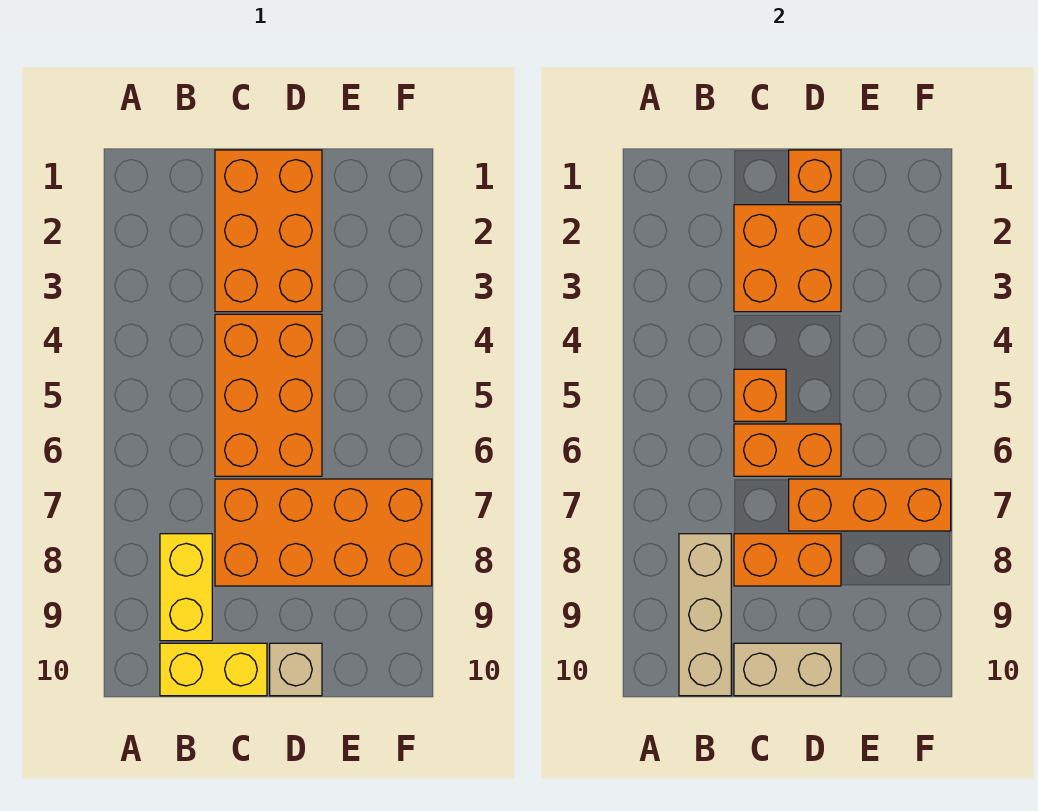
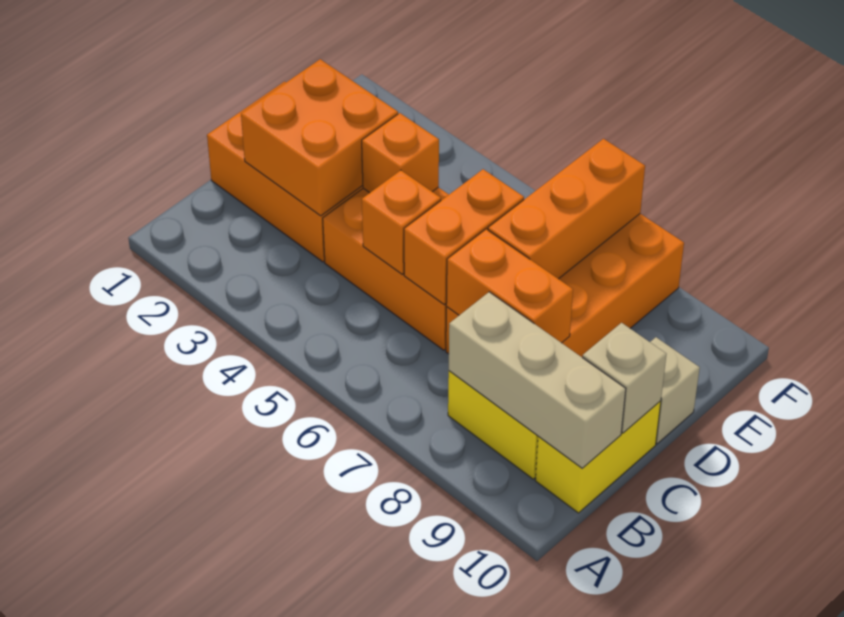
orange 1x2 brick [734,534,841,586] -> orange 1x2 brick turned to [446,229,573,343]
tan 1x2 brick [734,643,841,696] -> tan 1x1 brick [582,323,666,433]
orange 1x1 brick [789,150,841,202] -> orange 1x1 brick moved to [362,113,439,193]

